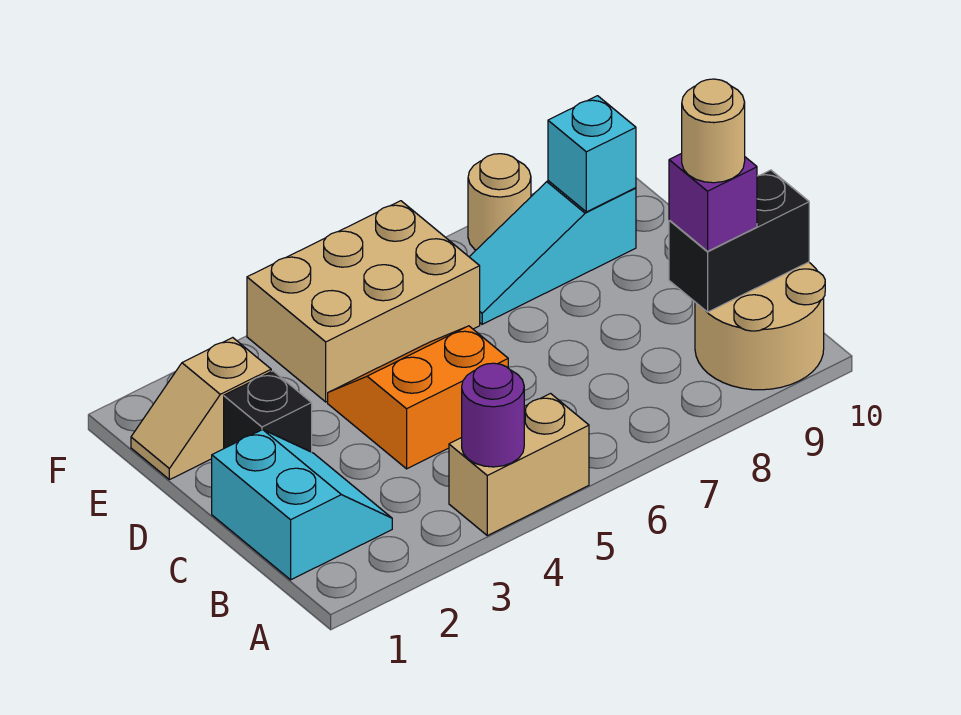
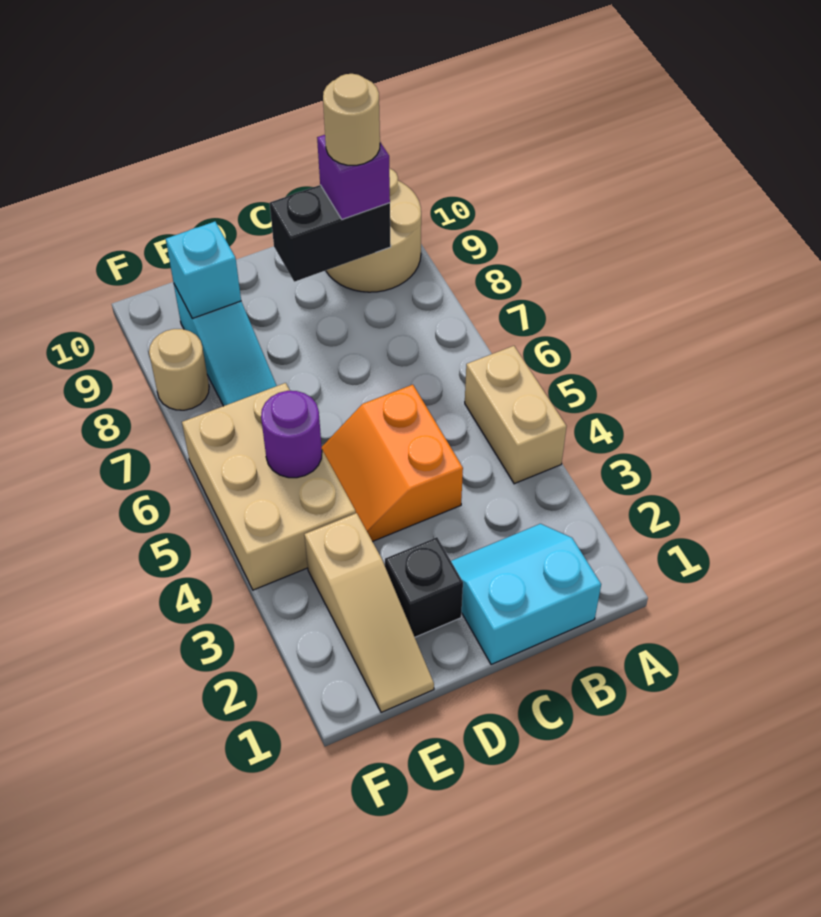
purple 1x1 round brick [462,363,524,467] -> purple 1x1 round brick moved to [261,391,322,478]
black 1x2 brick [669,170,809,312] -> black 1x2 brick turned to [270,185,391,282]
tan 1x2 slope [131,338,271,480] -> tan 1x3 slope [304,513,434,712]

